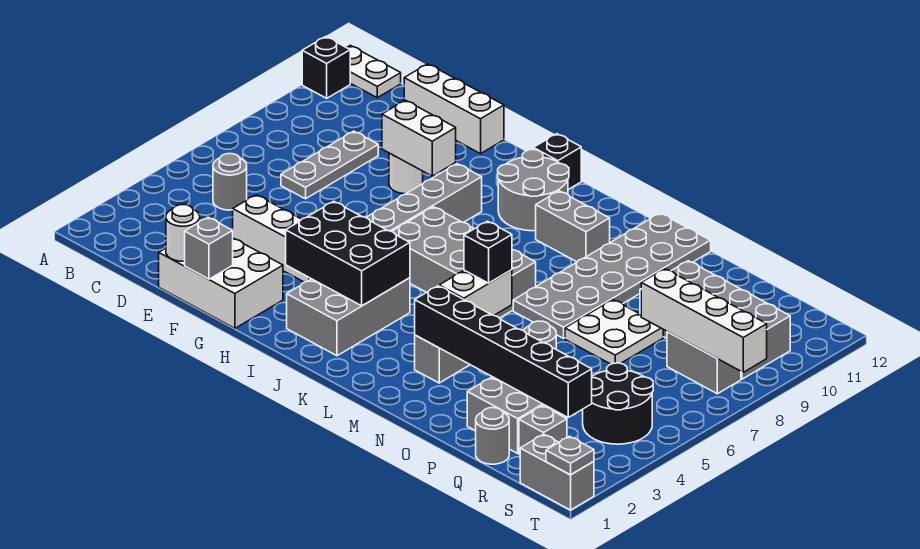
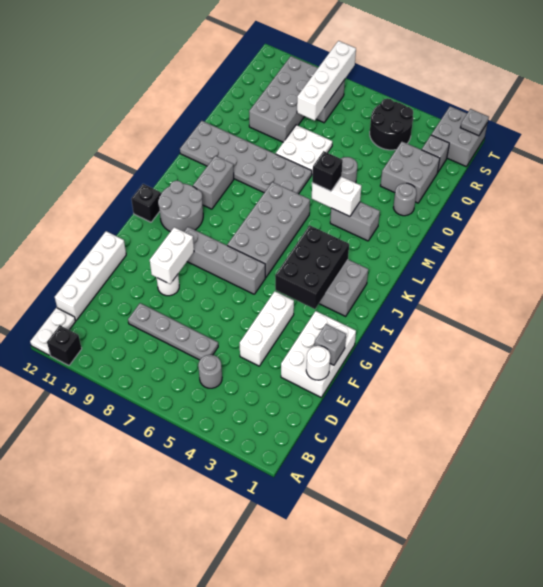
grey 1x3 plate [281,131,378,199] -> grey 1x4 plate [128,303,218,360]
white 1x3 brick [404,64,504,154] -> white 1x4 brick [55,231,126,320]
black 1x6 brick [415,286,592,417] -> none
grey 1x1 round brick [476,408,509,464] -> grey 1x1 round brick moved to [393,183,416,216]
grey 1x2 brick [520,434,594,510] -> grey 2x2 brick [431,106,488,167]

